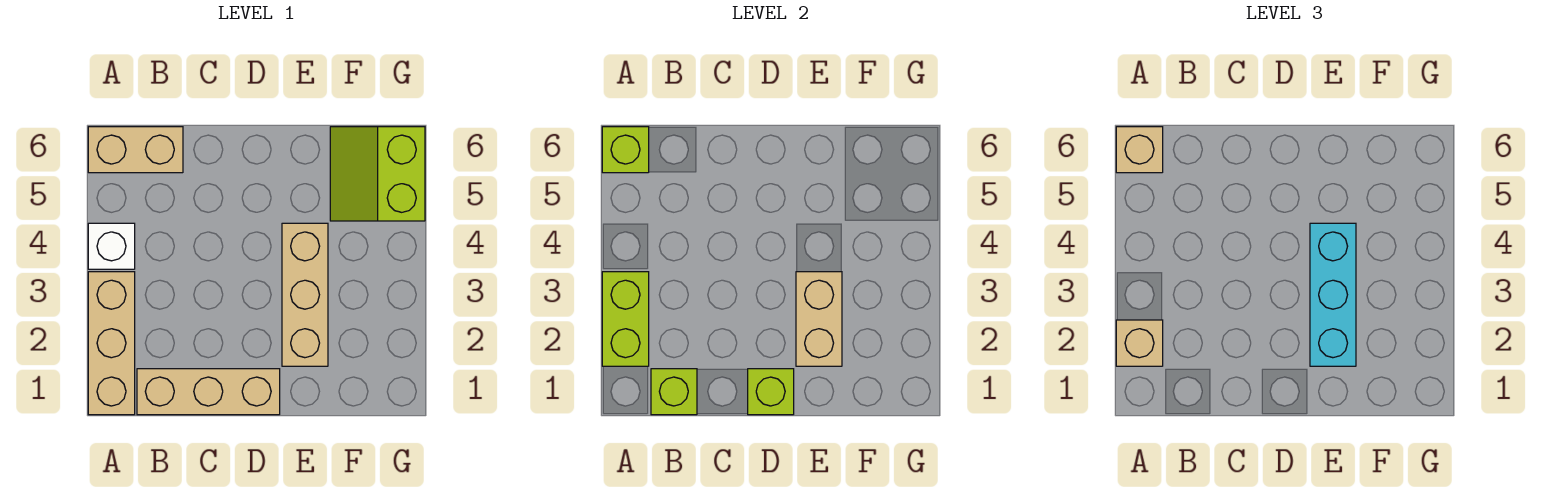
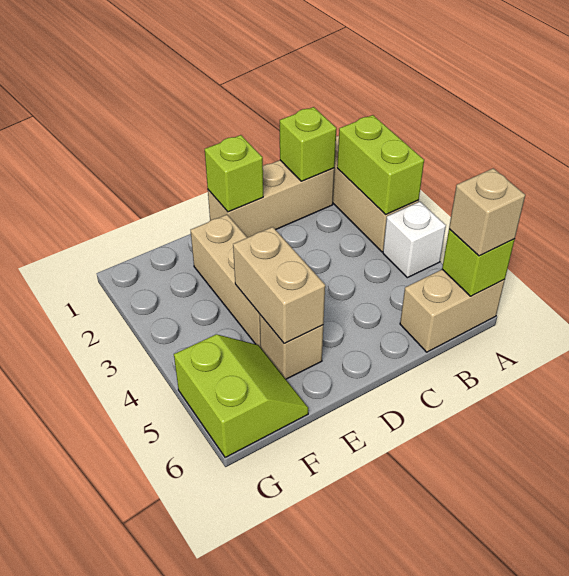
tan 1x1 brick [1116,320,1163,366] -> tan 1x1 brick moved to [260,315,323,379]
tan 1x2 brick [796,272,842,366] -> tan 1x2 brick moved to [233,227,325,343]
cyan 1x3 brick [1310,223,1356,366] -> none

